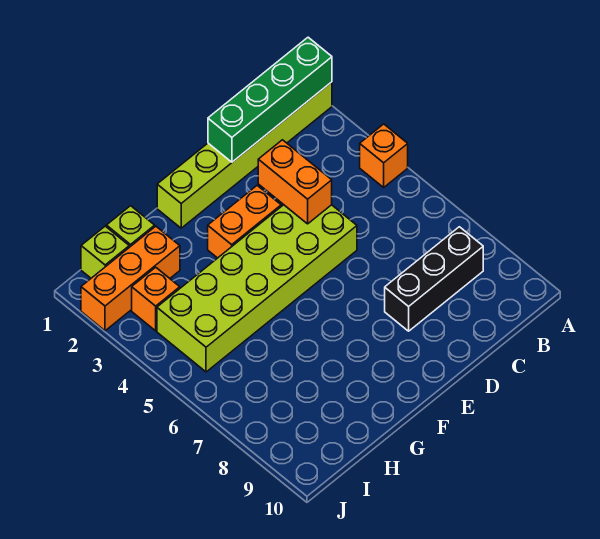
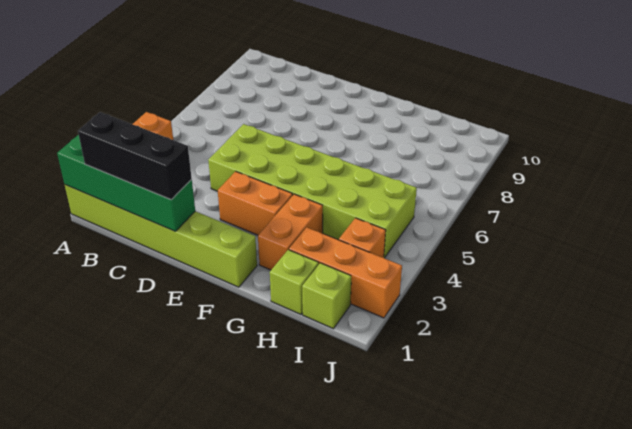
black 1x3 brick [385,227,483,331] -> black 1x3 brick moved to [78,112,192,200]
orange 1x2 brick [258,140,332,224] -> orange 1x2 brick moved to [258,194,323,270]

